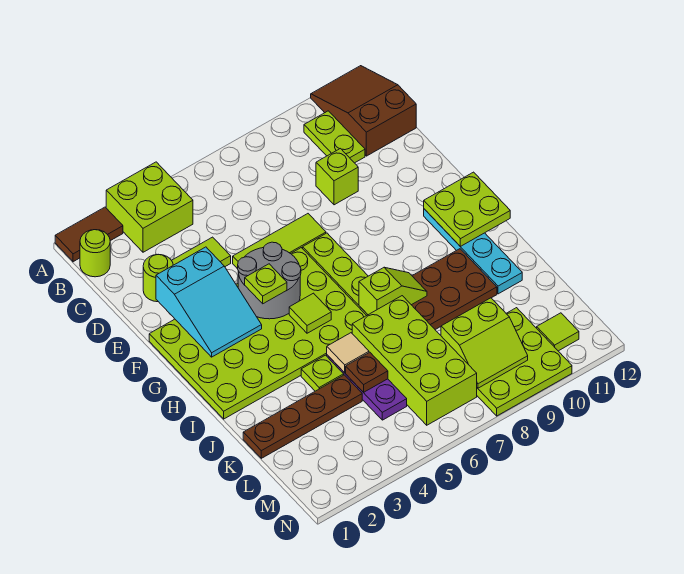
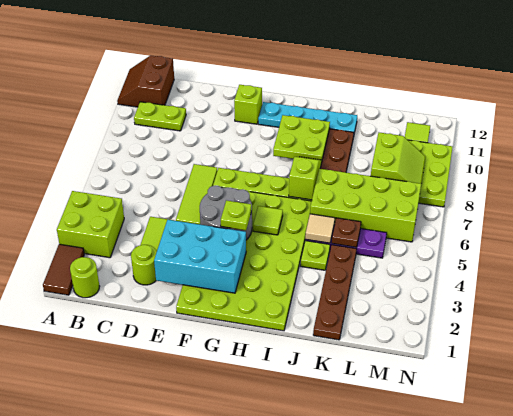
brown 2x3 slope [311,66,416,156] -> brown 2x2 slope [117,55,174,107]
lime 1x1 brick [316,149,358,205] -> lime 1x1 brick moved to [234,85,262,124]
cyan 2x3 slope [156,247,262,357] -> cyan 2x3 brick [154,220,246,293]
lime 2x2 plate [424,172,510,246] -> lime 2x2 plate moved to [273,115,330,163]

